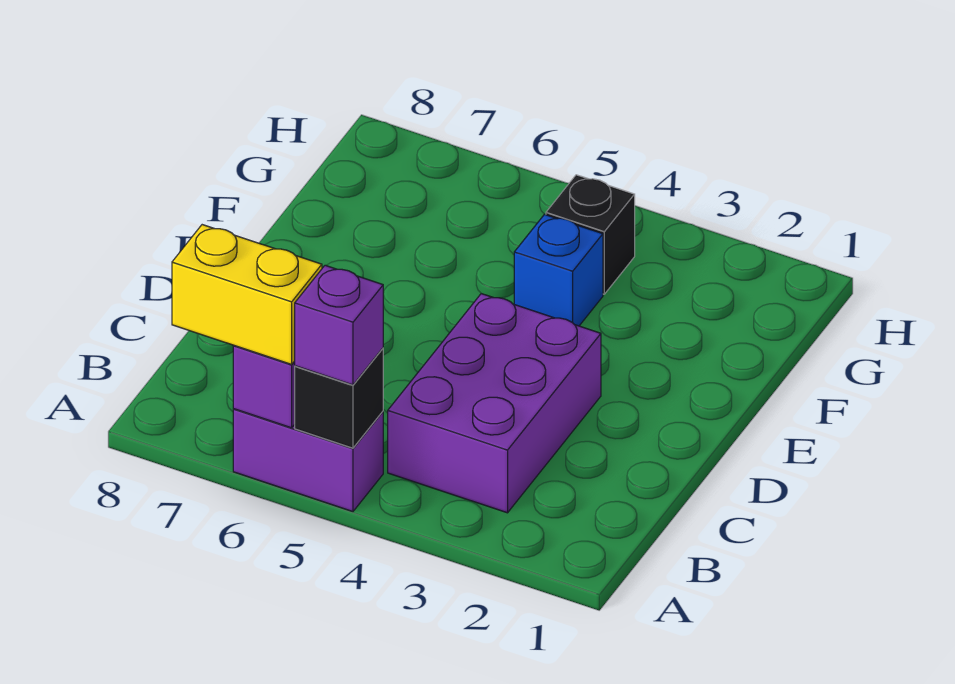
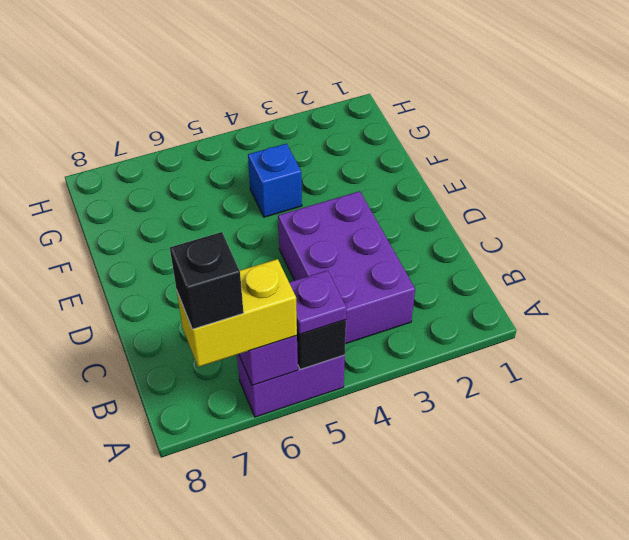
purple 1x1 brick [294,265,383,385] -> purple 1x1 plate [289,270,347,334]
black 1x1 brick [546,175,635,294] -> black 1x1 brick moved to [170,232,244,329]

